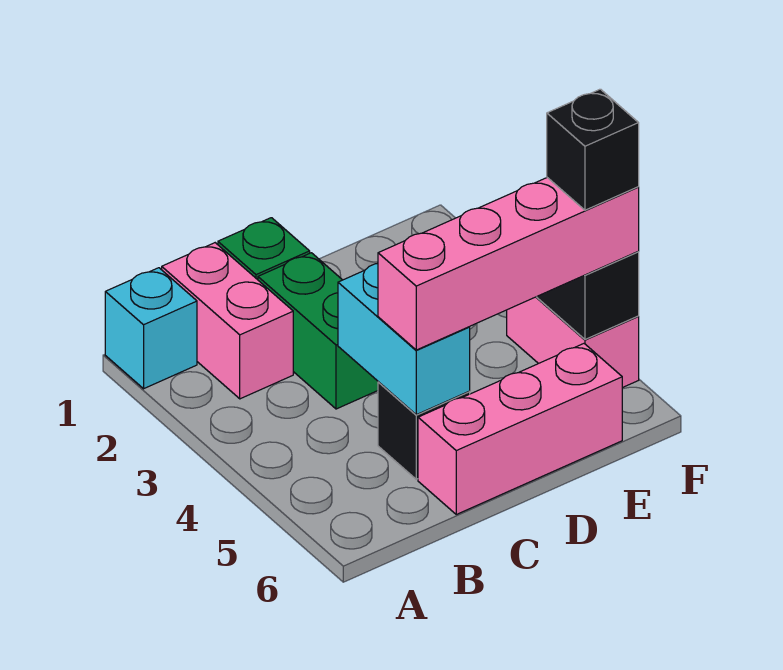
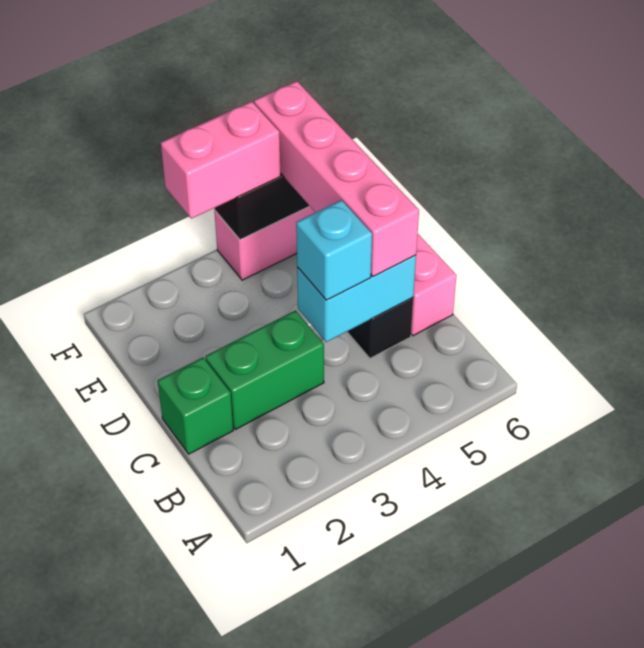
cyan 1x1 brick [105,268,197,389] -> cyan 1x1 brick moved to [296,200,372,300]
pink 1x2 brick [162,243,293,399] -> pink 1x2 brick moved to [161,101,281,219]
black 1x1 brick [547,89,639,210] -> none

